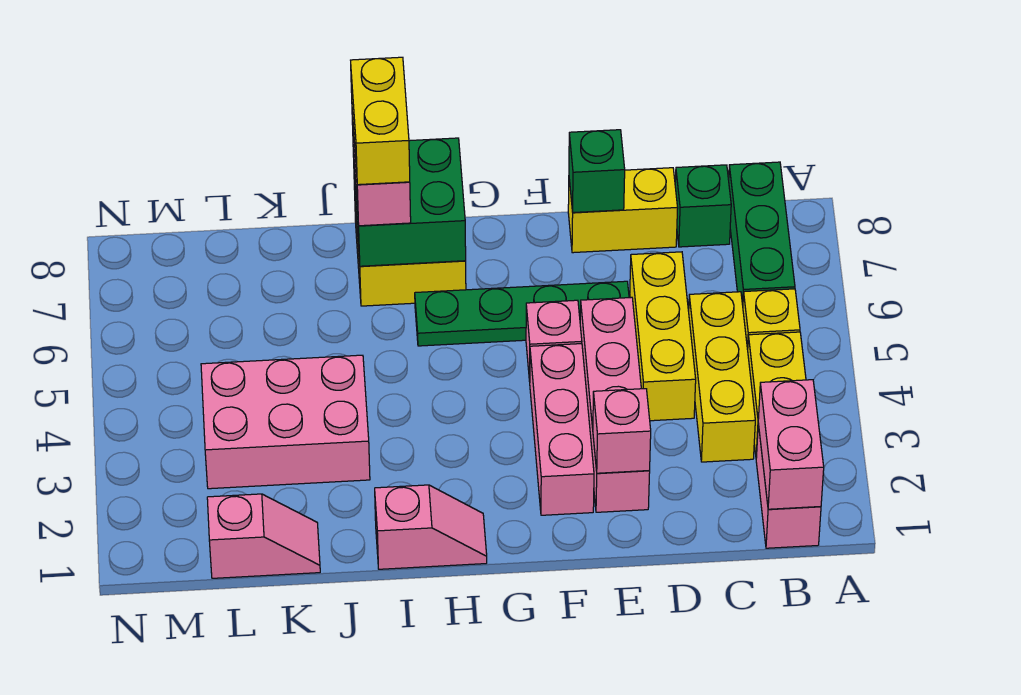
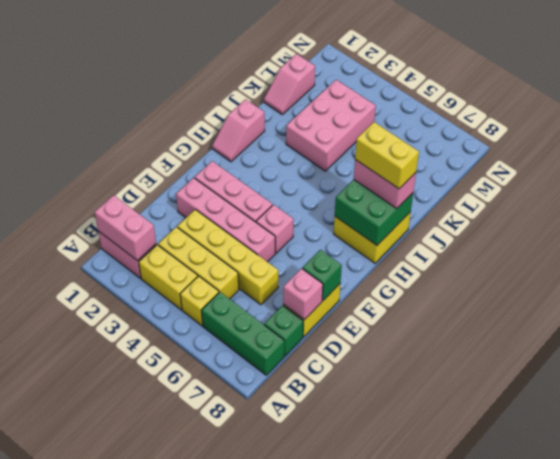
yellow 1x3 brick [630,252,696,421] -> yellow 1x4 brick [177,209,278,304]
pink 1x1 brick [593,389,651,473] -> pink 1x1 brick moved to [283,268,323,320]
green 1x4 plate [415,281,629,346] -> none

